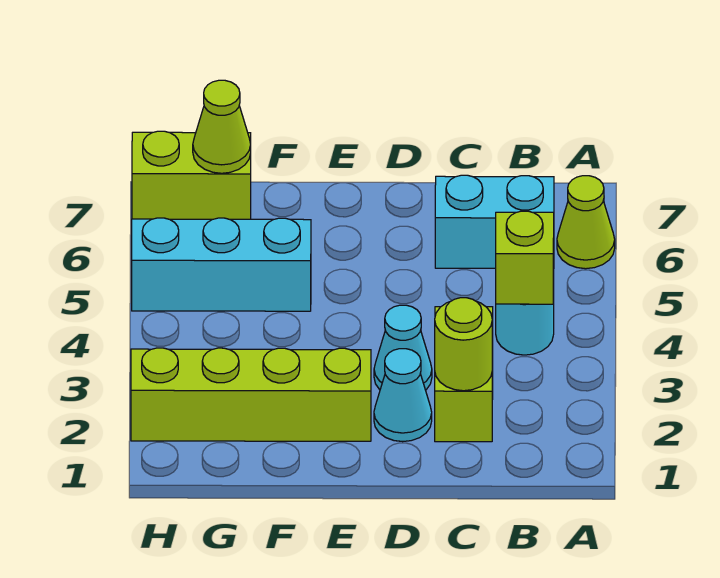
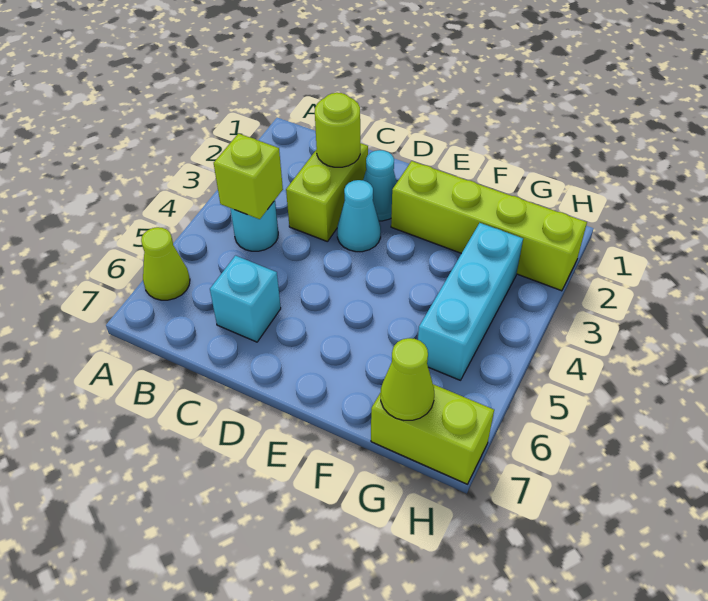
cyan 1x2 brick [435,175,554,268] -> cyan 1x1 brick [210,256,281,342]
cyan 1x3 brick [132,218,311,311] -> cyan 1x3 brick turned to [418,223,523,380]

